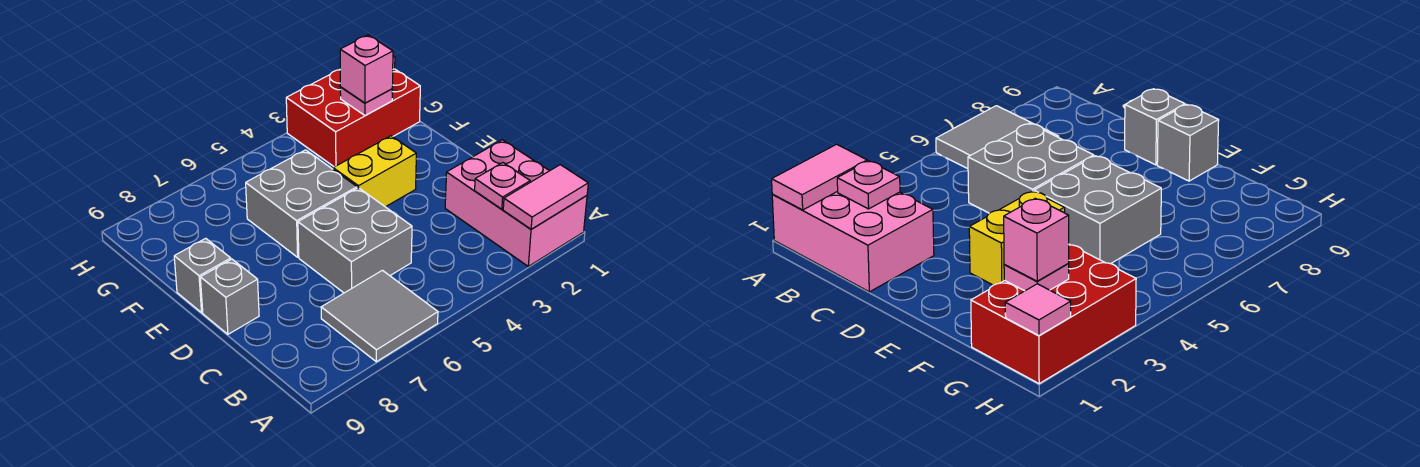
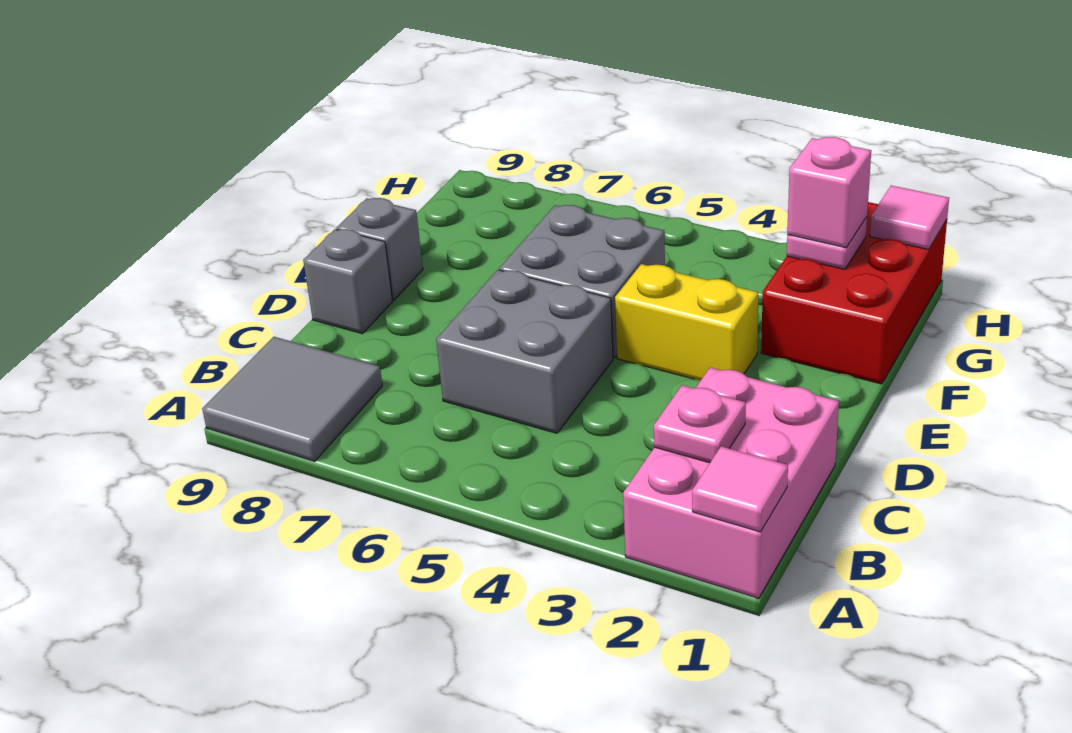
pink 1x2 tile [503,165,588,229] -> pink 1x1 tile [692,446,788,532]
grey 2x2 tile [321,270,438,362] -> grey 2x2 tile moved to [202,337,382,461]
red 2x3 brick [286,69,420,167] -> red 2x3 brick turned to [761,202,947,384]

